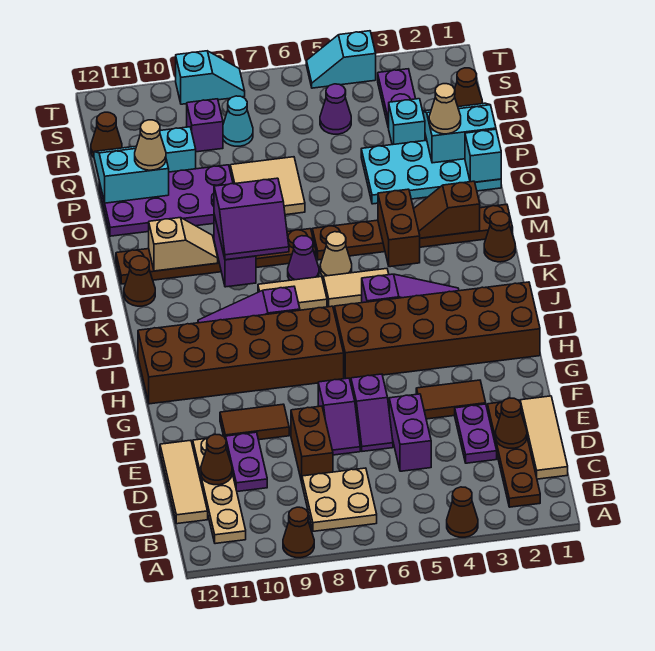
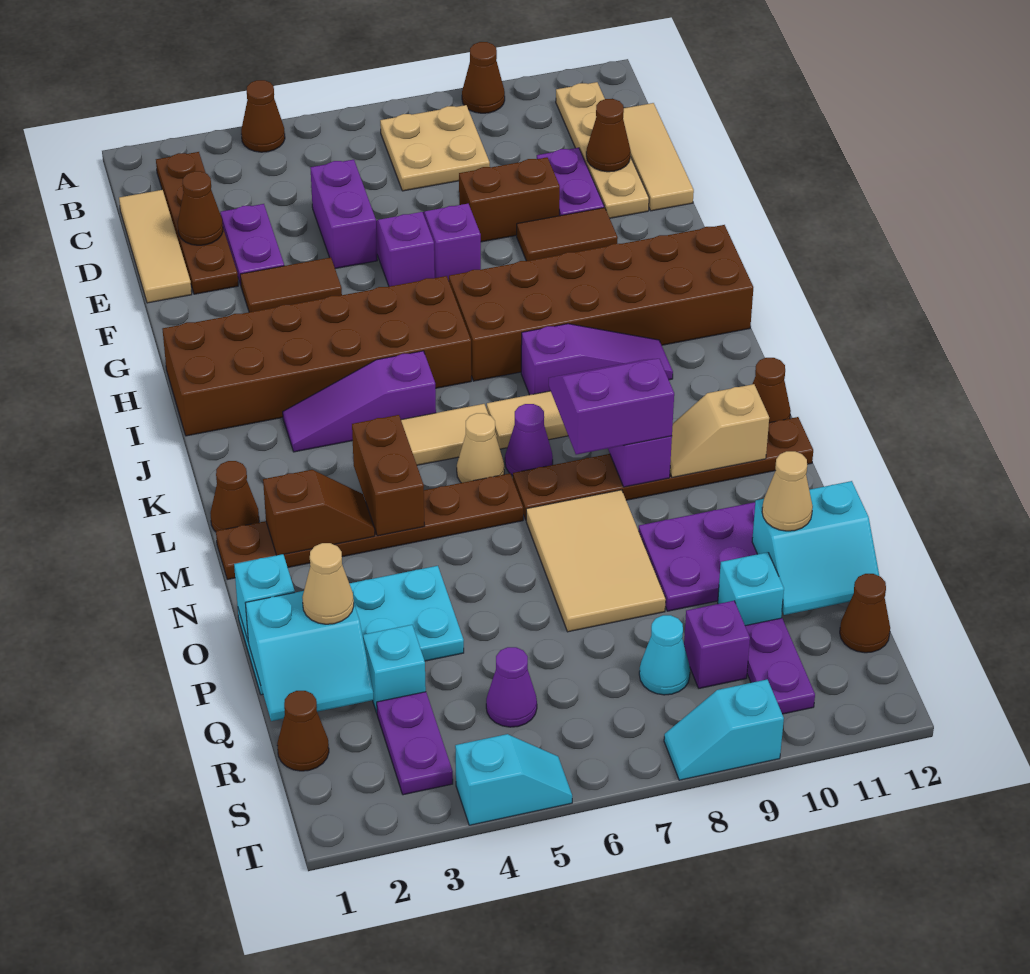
brown 1x2 brick [291,406,333,482] -> brown 1x2 brick turned to [459,157,560,242]
tan 2x2 tile [230,157,305,215] -> tan 2x3 tile [526,490,666,632]
none -> purple 1x2 plate [745,618,815,714]

